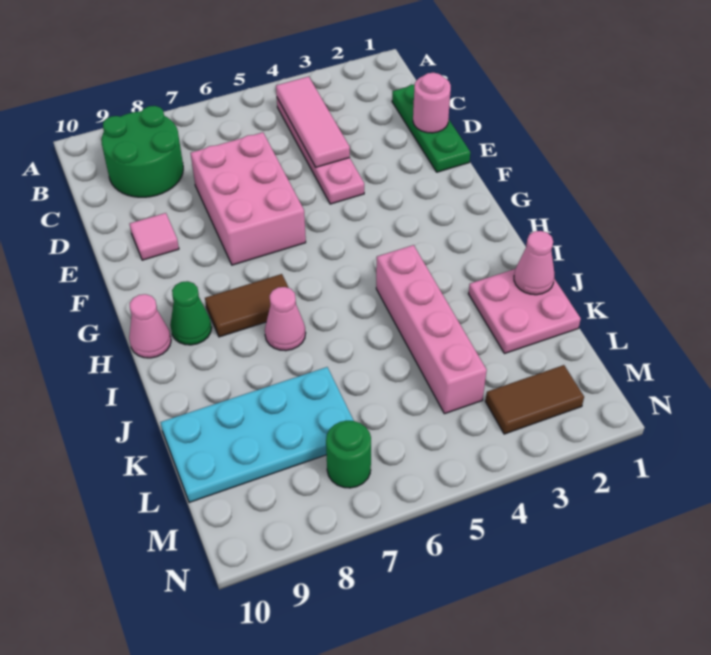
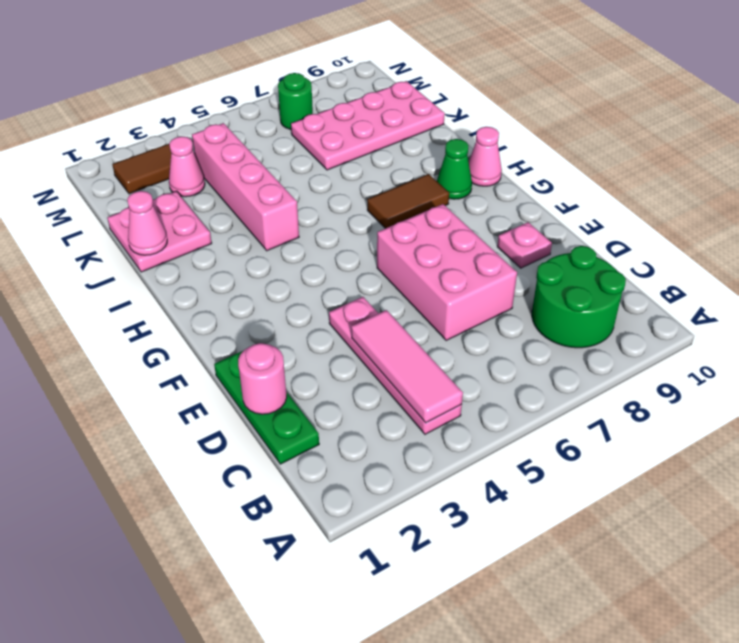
pink 1x1 tile [130,213,179,260] -> pink 1x1 plate [497,222,552,268]
pink 1x1 cone [265,287,306,351] -> pink 1x1 cone moved to [169,136,205,197]
cyan 2x4 plate [160,367,354,503] -> pink 2x4 plate [291,81,445,170]

